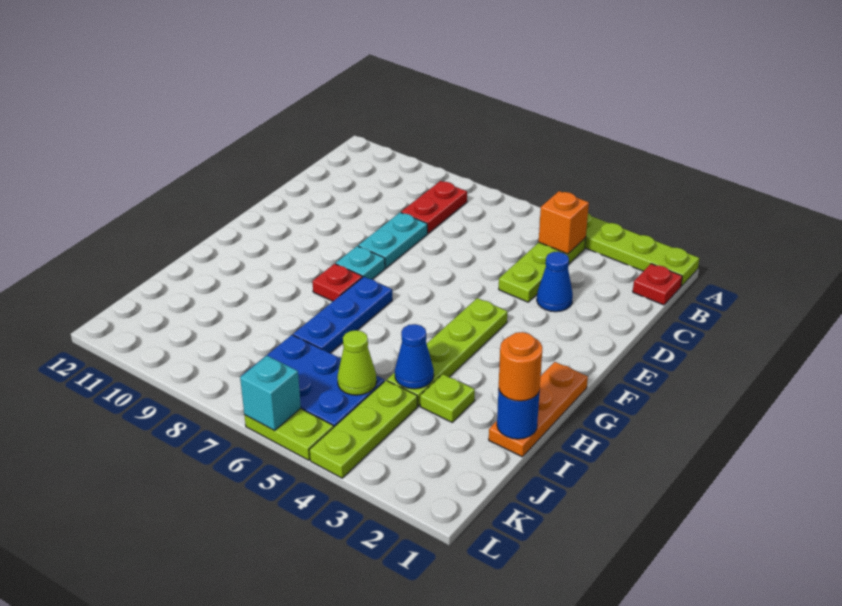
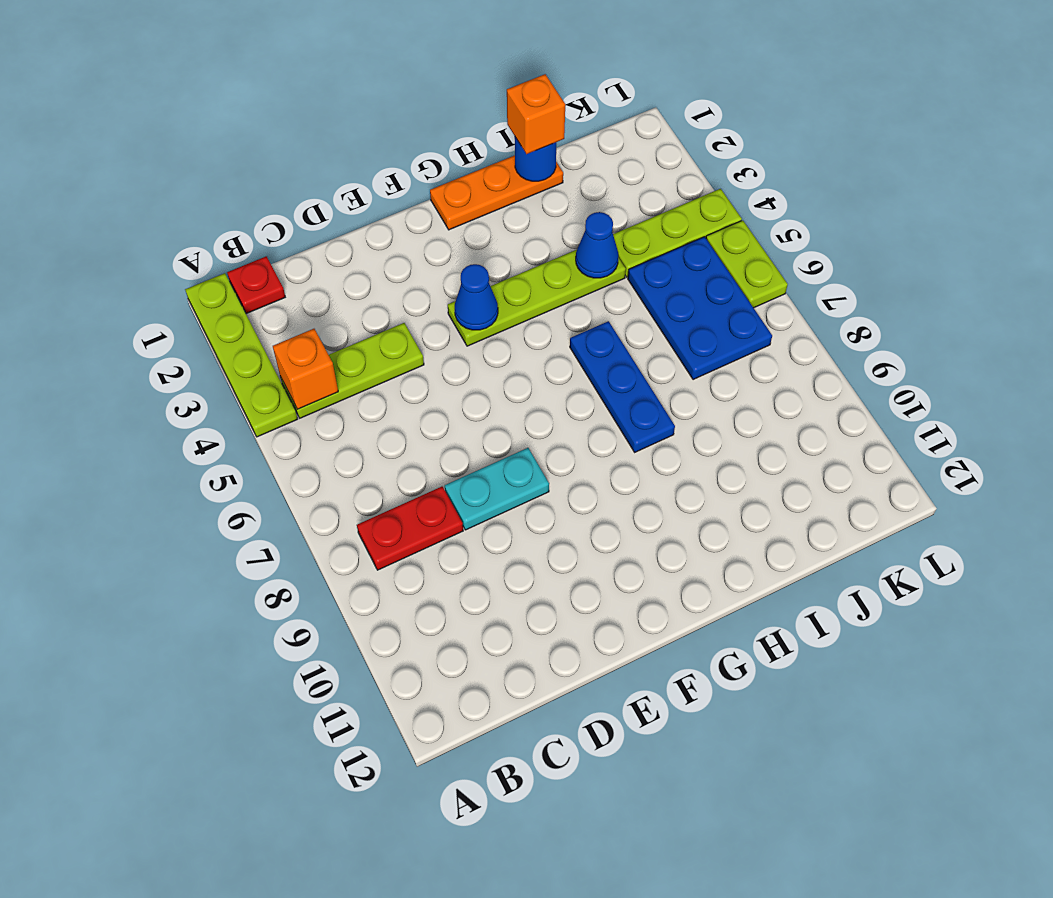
blue 1x1 cone [537,252,573,312] -> blue 1x1 cone moved to [455,264,498,330]
cyan 1x1 plate [336,246,385,279] -> none
blue 1x3 plate [293,277,392,353] -> blue 1x3 plate turned to [570,321,675,452]
red 1x1 plate [312,264,362,301] -> none
orange 1x1 round brick [499,332,542,401] -> orange 1x1 brick [507,74,565,154]
lime 1x1 plate [420,374,475,422] -> none
lime 1x1 cone [337,330,377,395] -> none
cyan 1x1 brick [240,356,301,431] -> none

